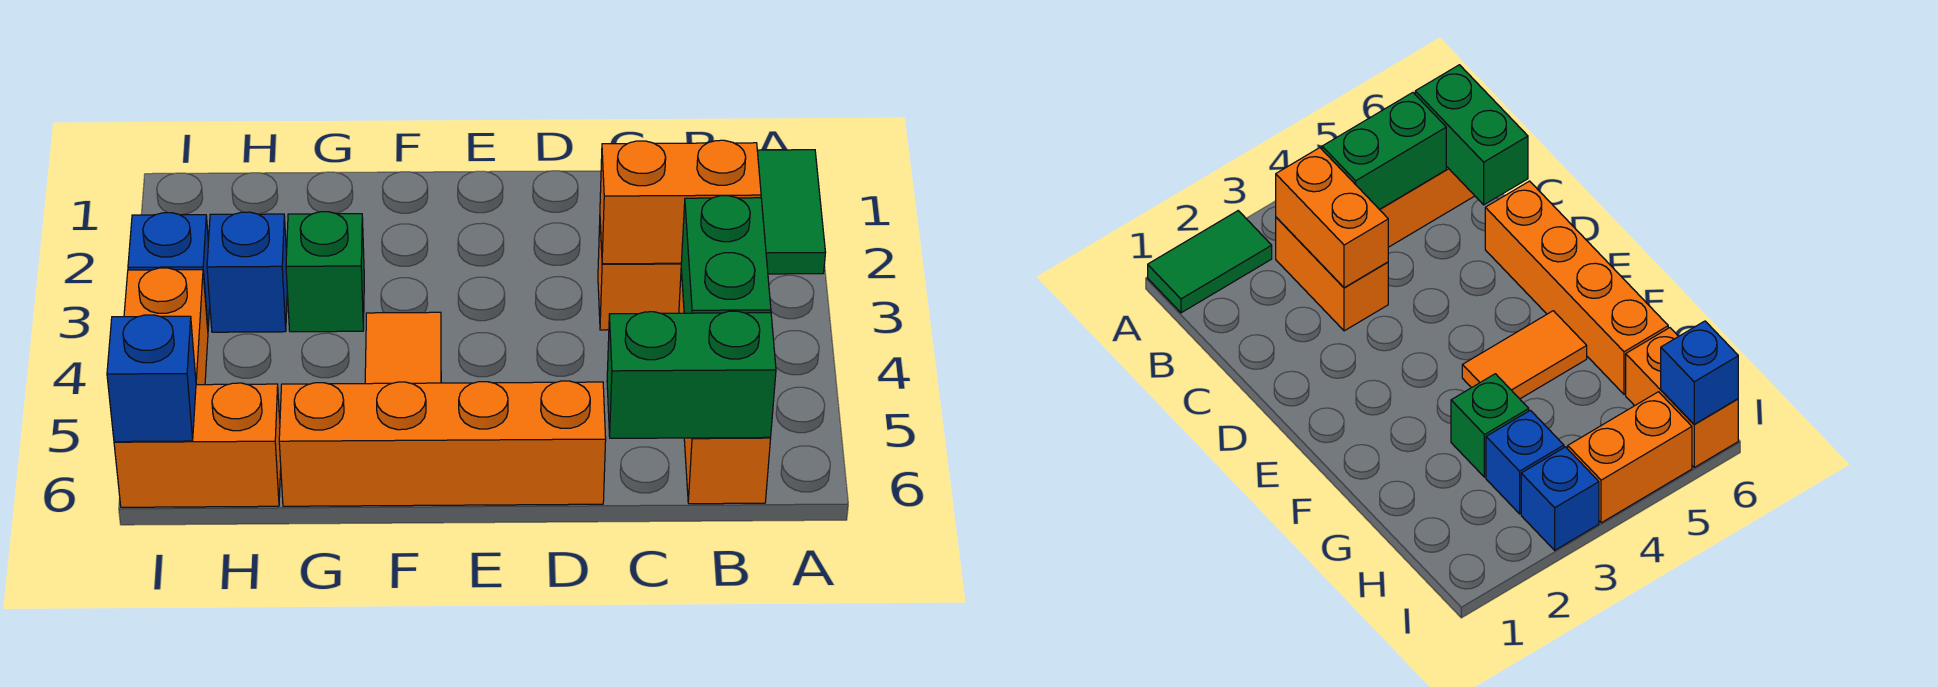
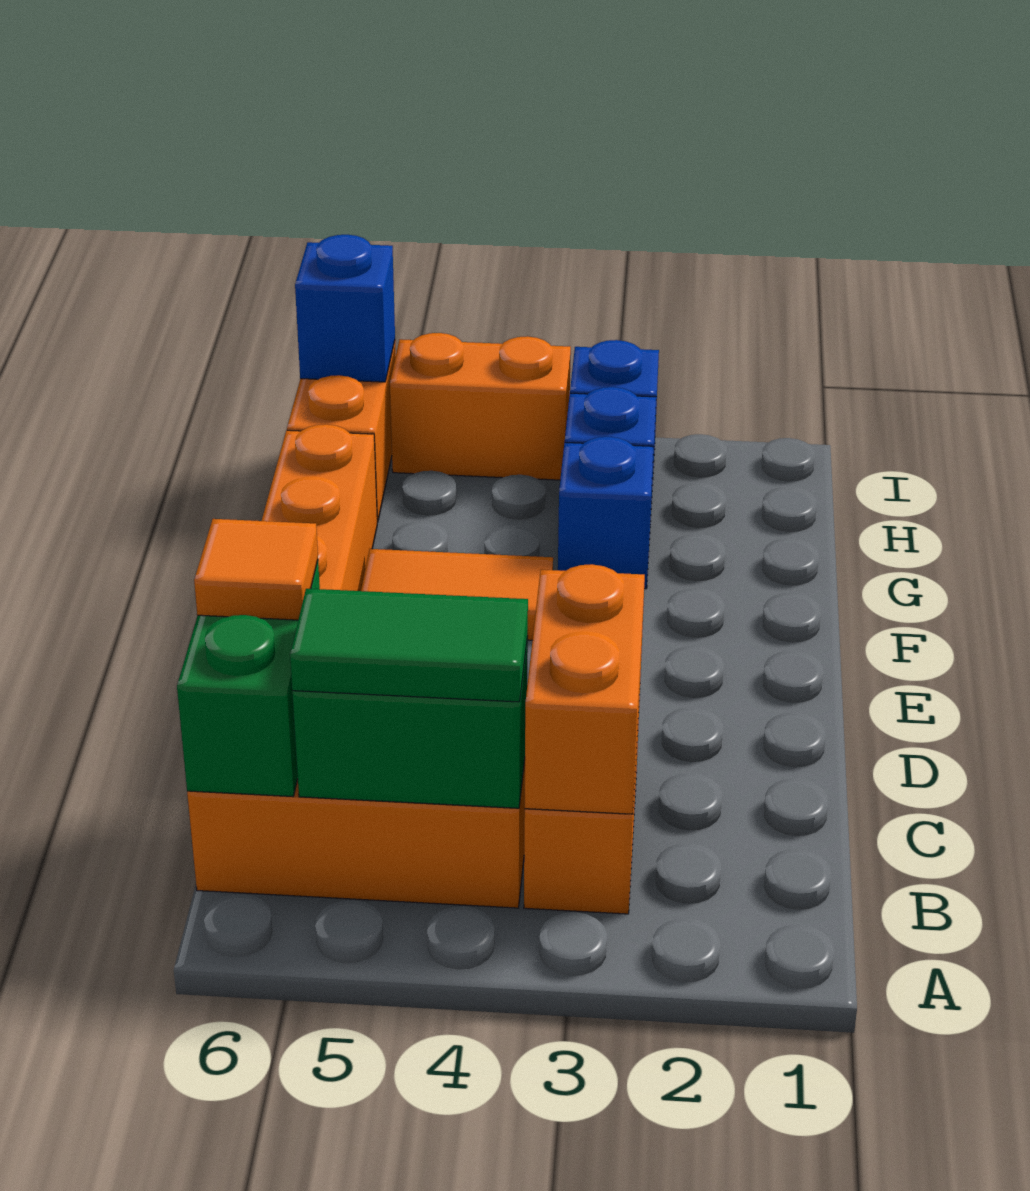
green 1x2 tile [757,150,826,274] -> green 1x2 tile moved to [290,589,528,702]
none -> orange 1x1 tile [194,519,318,620]
green 1x1 brick [286,212,364,332] -> blue 1x1 brick [558,437,654,589]

